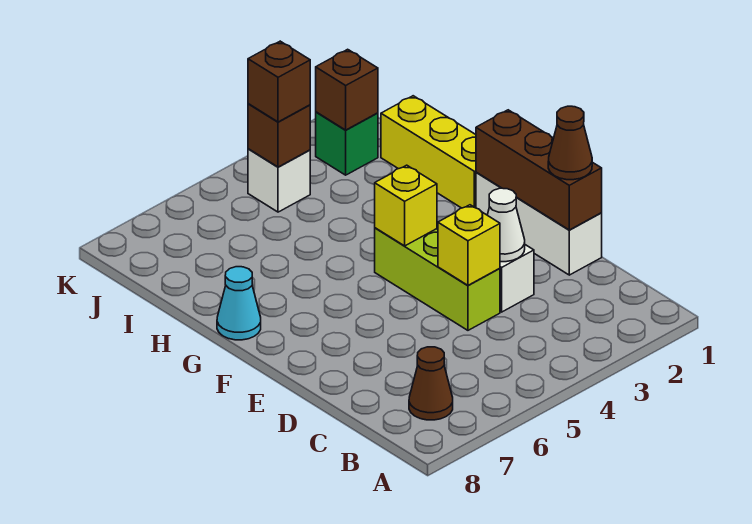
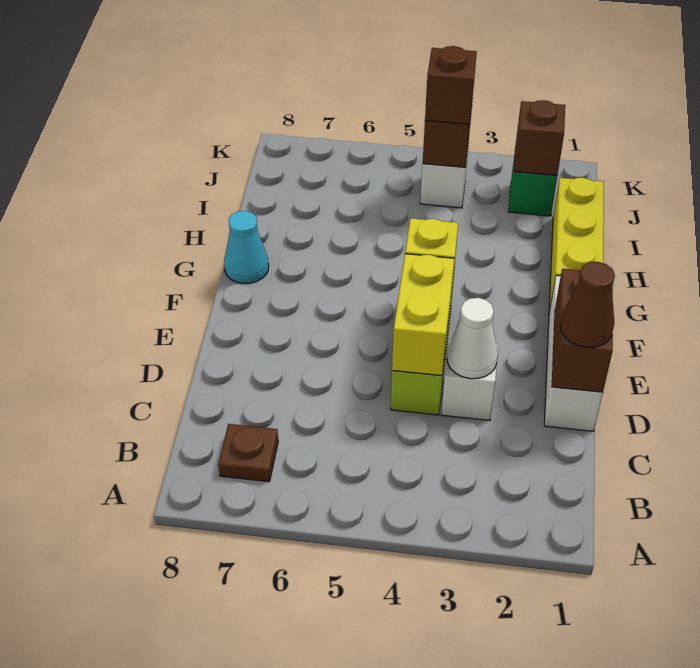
brown 1x1 cone [409,347,453,420] -> brown 1x1 plate [218,424,278,482]
brown 1x3 brick [476,110,602,230] -> brown 1x2 brick [552,269,613,392]
yellow 1x1 brick [438,205,500,285] -> yellow 1x2 brick [392,254,454,376]

